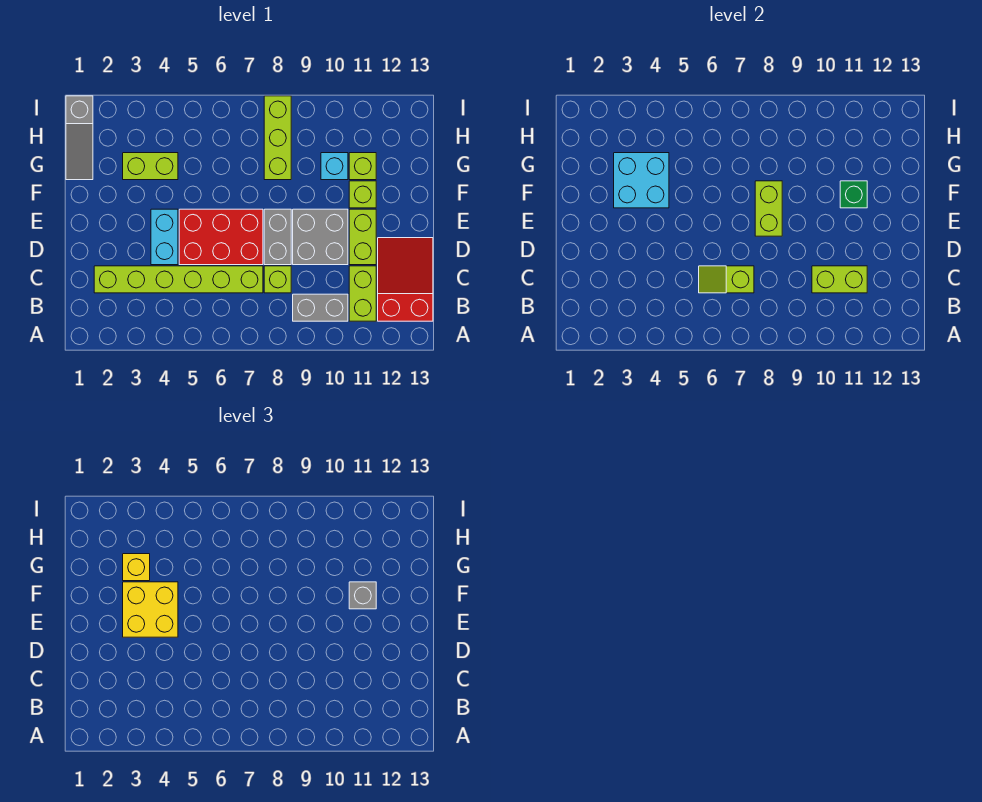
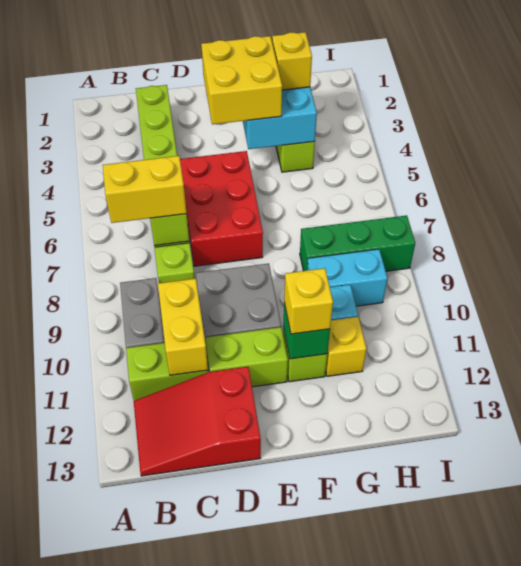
none -> yellow 1x2 brick [103,156,187,223]
red 2x3 slope [378,238,433,321] -> red 2x3 slope turned to [134,367,261,476]
lime 1x2 brick [812,266,867,293] -> yellow 1x2 brick [158,279,208,375]
cyan 1x2 brick [151,209,178,265] -> cyan 1x2 brick moved to [307,249,387,306]
grey 1x2 brick [264,209,291,265] -> none
lime 1x2 brick [755,181,782,236] -> none
grey 1x1 brick [349,582,376,609] -> yellow 1x1 brick [284,268,333,334]
grey 1x3 slope [66,96,93,180] -> none
lime 1x3 brick [264,96,291,180] -> green 1x3 brick [300,215,415,271]
lime 1x1 brick [349,153,376,180] -> yellow 1x1 brick [325,317,366,376]

